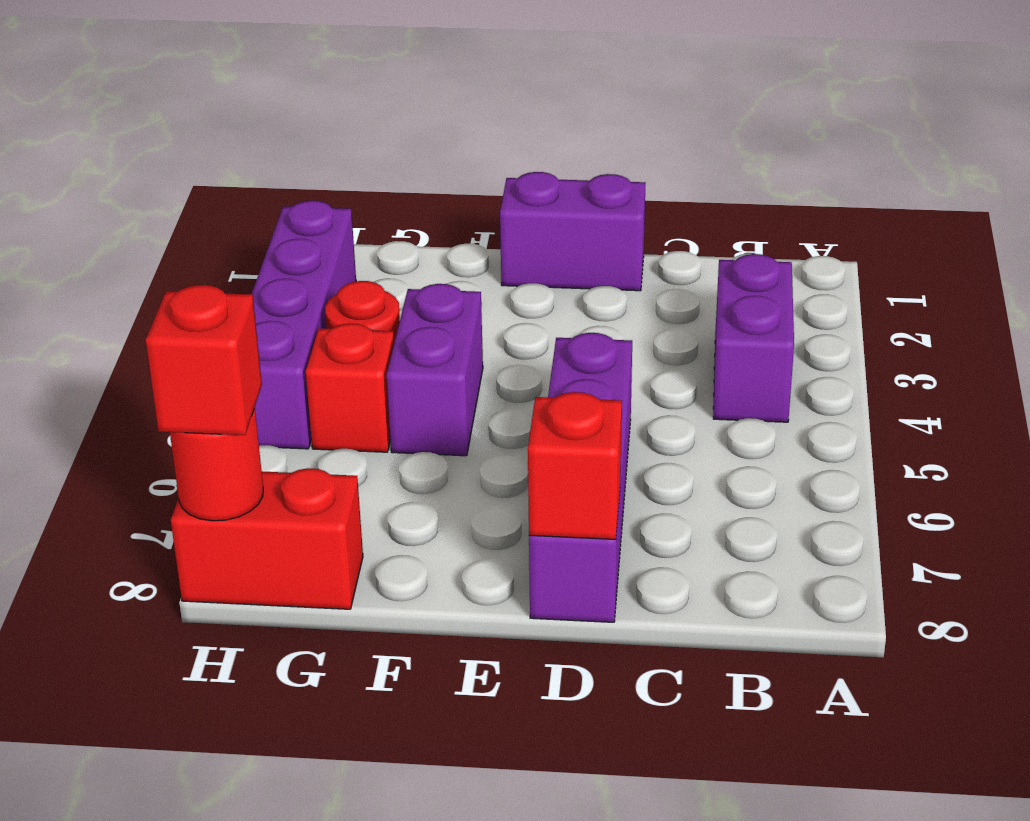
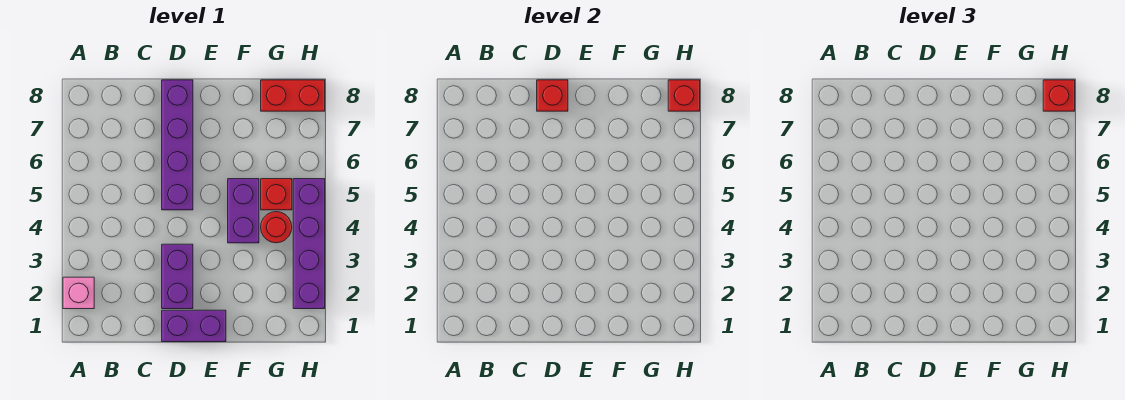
none -> pink 1x1 brick [63,277,94,309]
purple 1x2 brick [713,254,794,422] -> purple 1x2 brick moved to [162,244,193,309]
red 1x1 round brick [170,408,263,521] -> red 1x1 brick [668,80,700,111]

